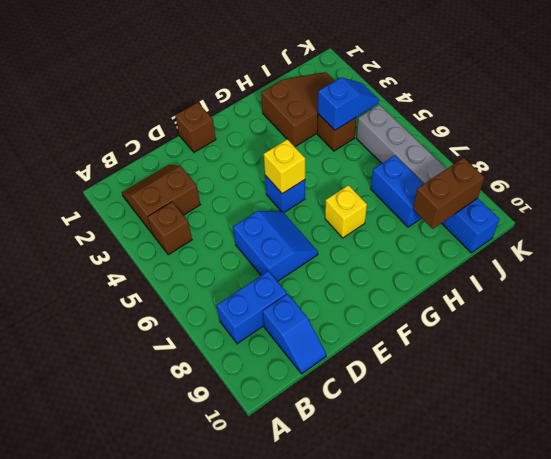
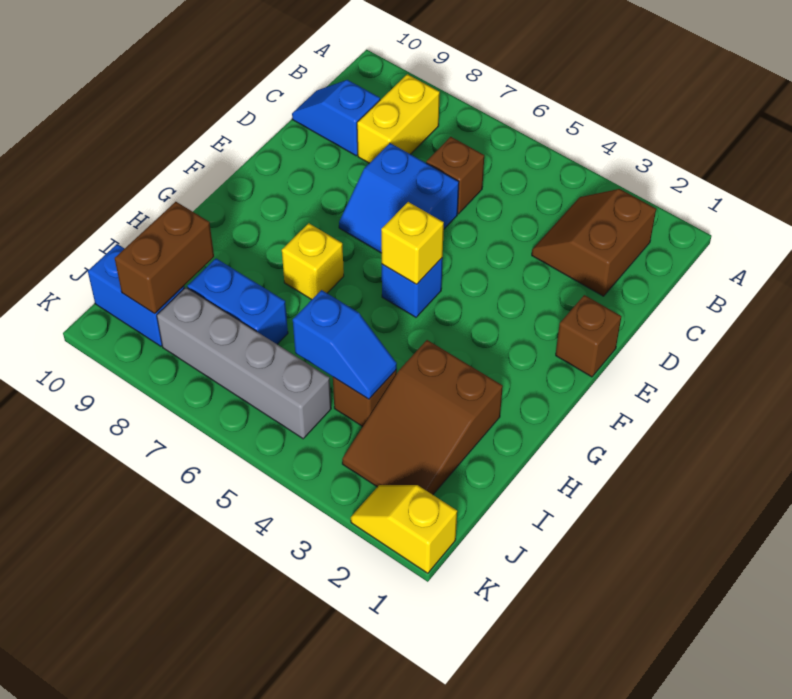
brown 2x2 slope [122,165,200,234] -> brown 2x2 slope turned to [532,189,656,296]
brown 1x1 brick [148,202,192,255] -> brown 1x1 brick moved to [426,137,484,214]
blue 1x2 brick [217,271,287,344] -> yellow 1x2 brick [357,74,440,163]
blue 1x2 slope [318,78,379,130] -> blue 1x2 slope turned to [293,290,397,399]
none -> yellow 1x2 slope [351,485,457,573]

